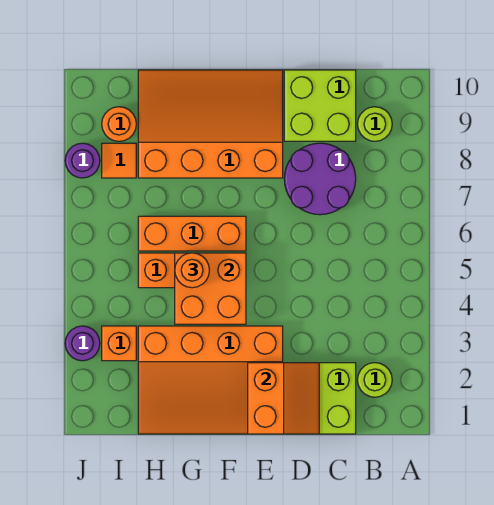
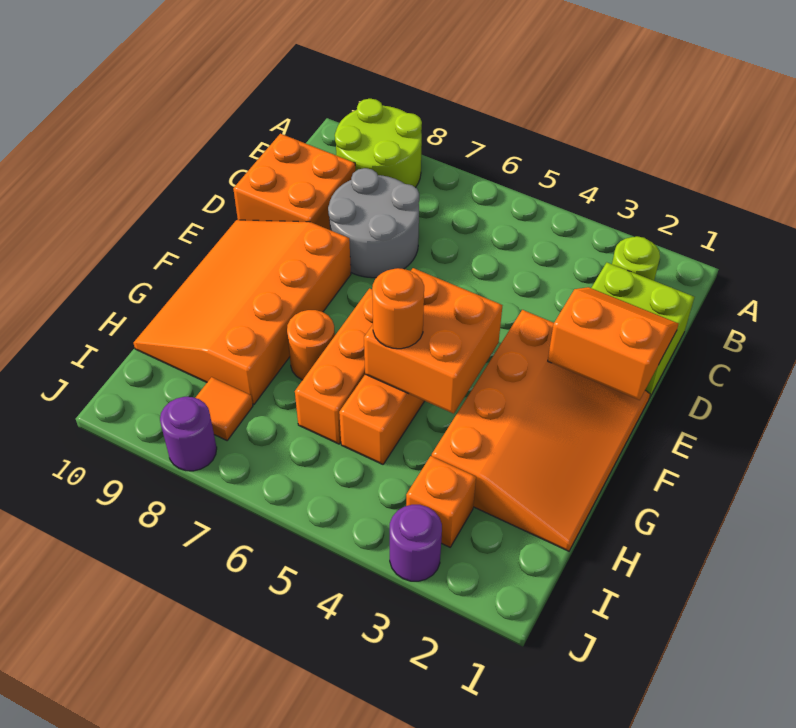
lime 1x1 round brick [358,107,392,141] -> lime 2x2 round brick [335,99,422,188]
purple 2x2 round brick [284,143,356,215] -> grey 2x2 round brick [328,168,419,278]
lime 2x2 brick [284,70,356,141] -> orange 2x2 brick [233,134,355,230]
orange 1x1 round brick [102,107,136,141] -> orange 1x1 round brick moved to [287,310,335,380]

